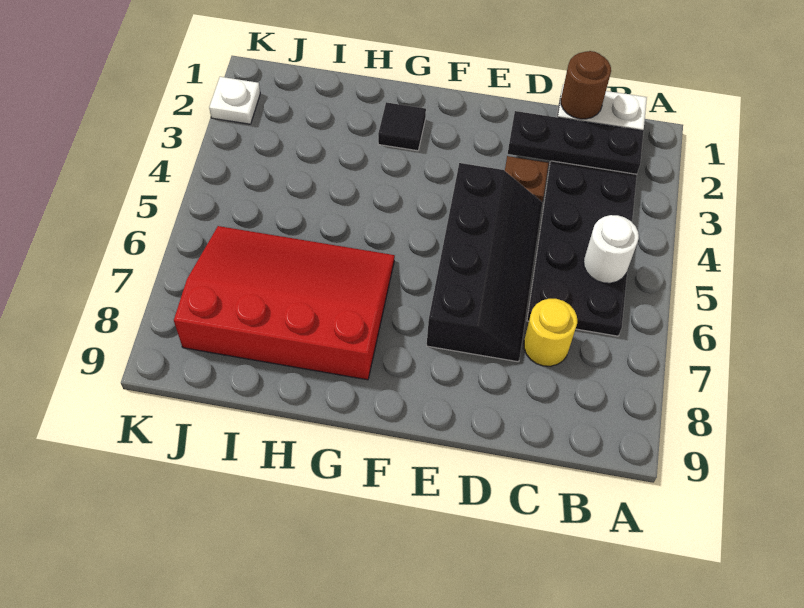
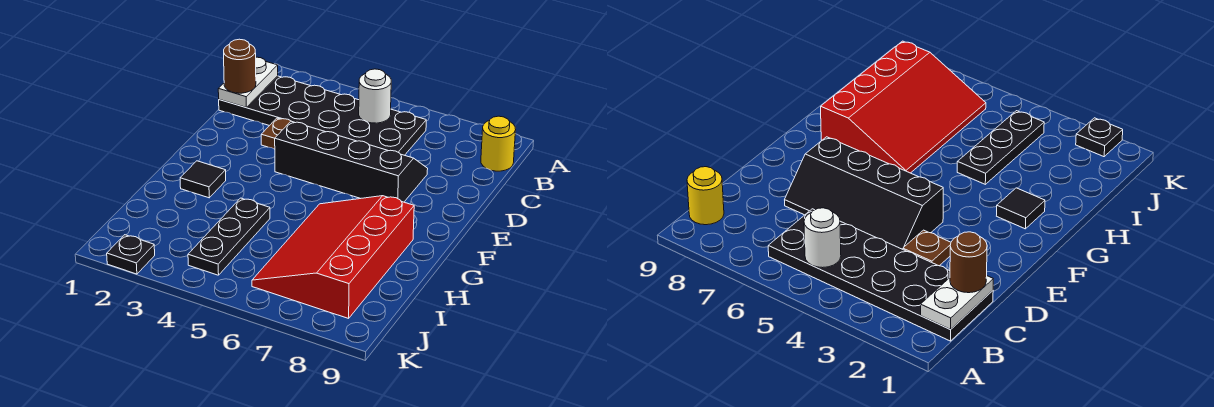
black 1x3 plate [508,111,644,174] -> black 1x3 plate moved to [188,198,270,275]
yellow 1x1 round brick [524,299,577,366] -> yellow 1x1 round brick moved to [481,116,516,171]
white 1x1 plate [209,77,260,124] -> black 1x1 plate [107,235,155,274]

